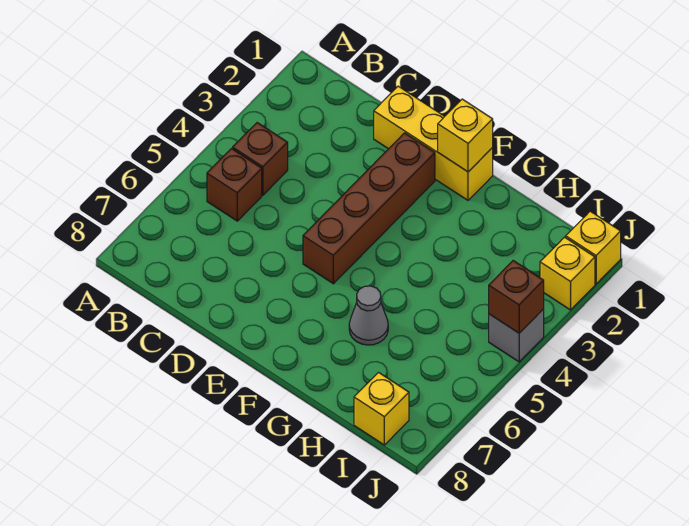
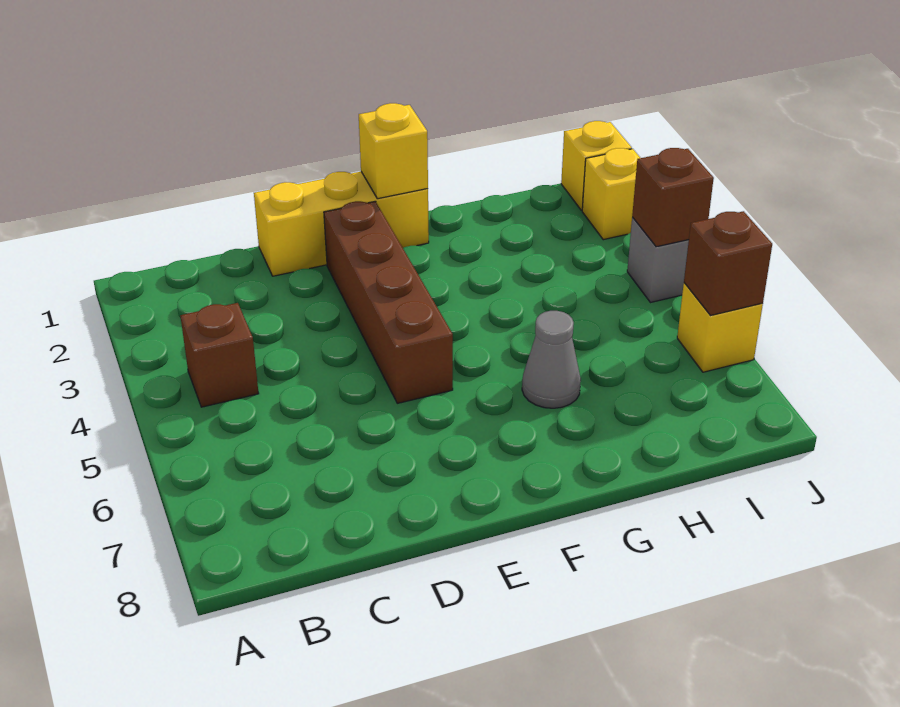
brown 1x1 brick [207,149,262,221] -> brown 1x1 brick moved to [684,211,772,315]
yellow 1x1 brick [354,373,409,445] -> yellow 1x1 brick moved to [677,283,763,372]

